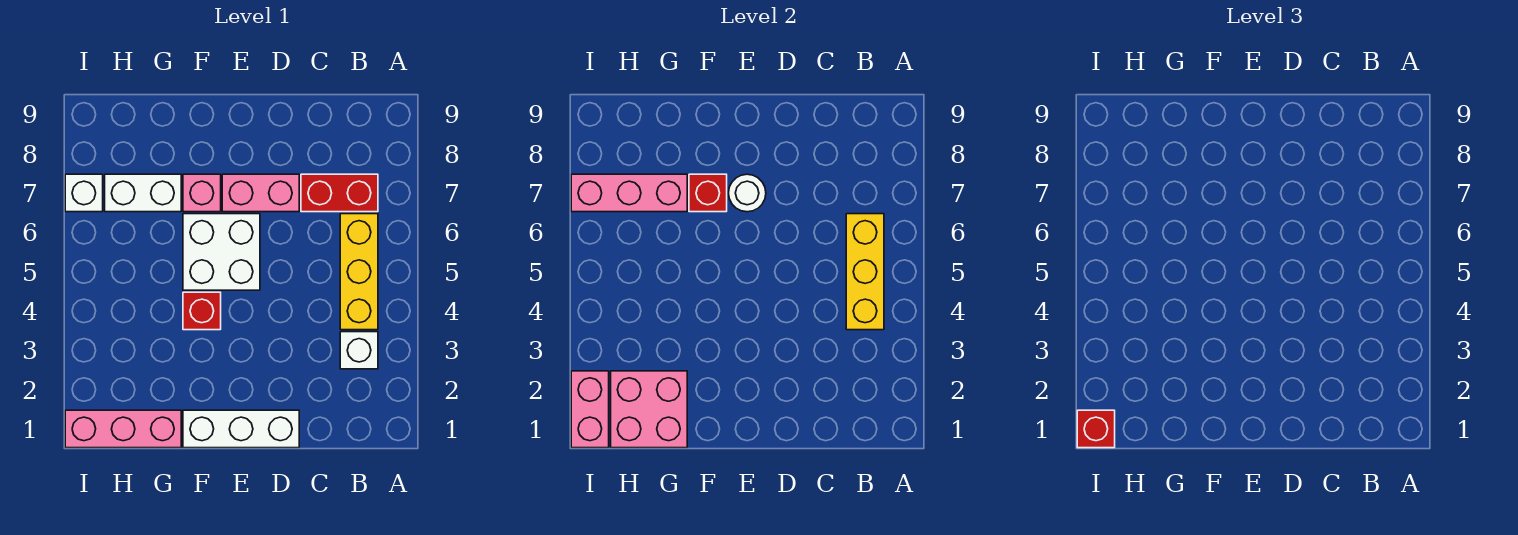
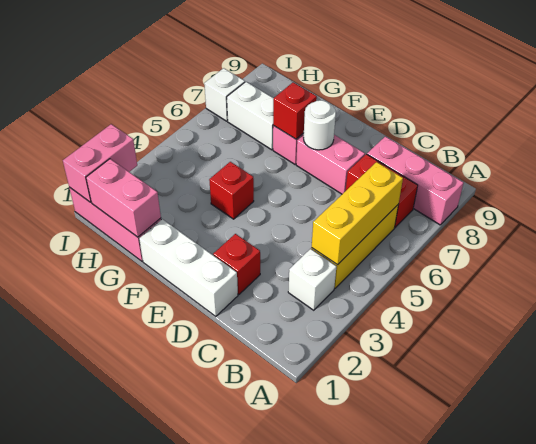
white 2x2 brick [183,214,260,290] -> none
pink 2x2 brick [611,371,687,448] -> pink 1x2 brick [86,159,161,237]
pink 1x3 brick [571,174,687,212] -> pink 1x3 brick moved to [367,136,464,225]
red 1x1 brick [1077,410,1115,448] -> red 1x1 brick moved to [213,234,260,295]

